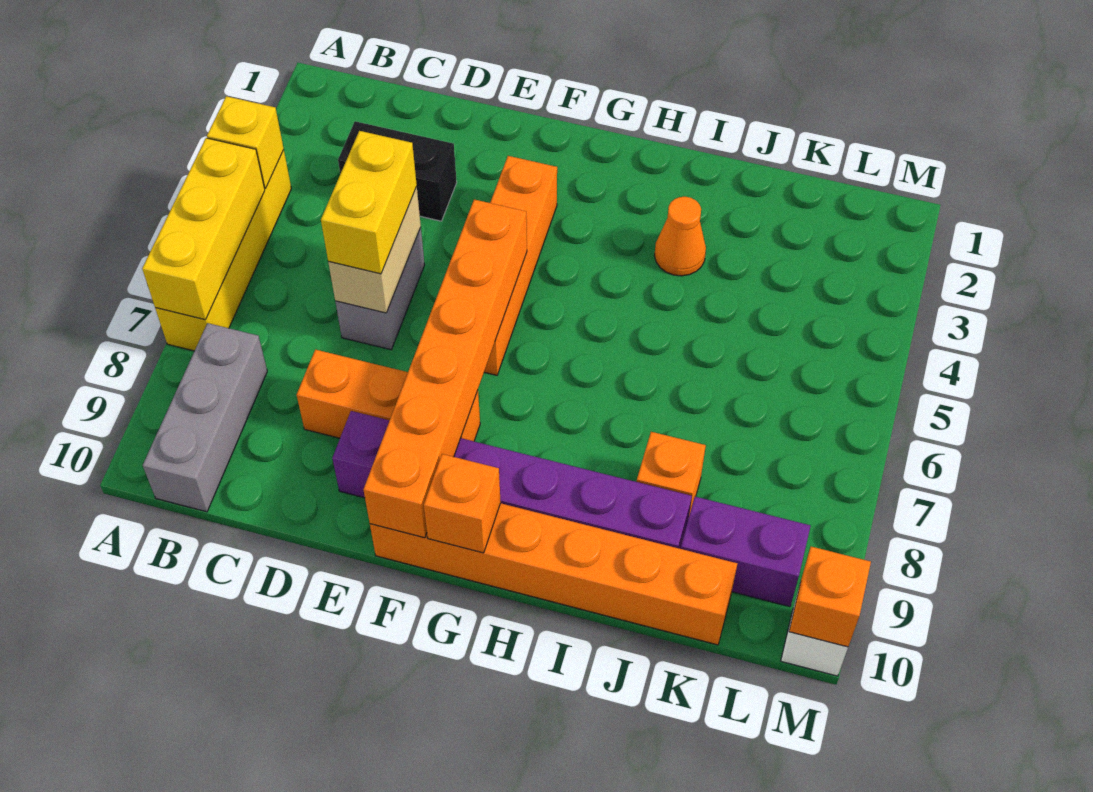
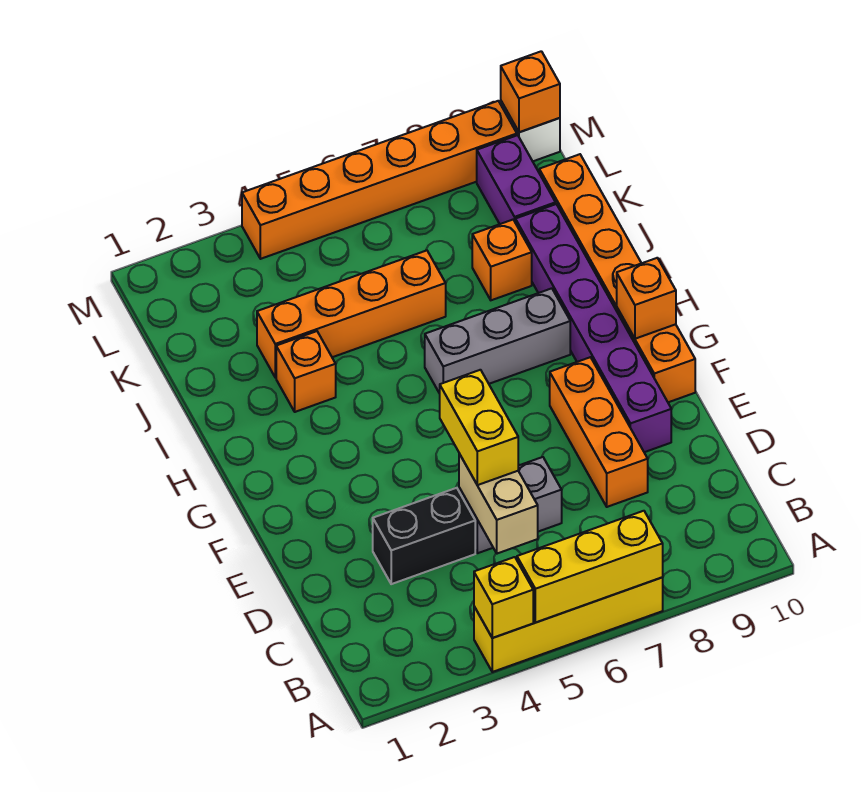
grey 1x3 brick [143,323,267,512] -> grey 1x3 brick moved to [425,288,570,393]
black 1x2 brick [338,121,457,221] -> black 1x2 brick turned to [373,488,475,584]
tan 1x2 brick [328,187,421,313] -> tan 1x2 brick turned to [459,454,538,554]
yellow 1x2 brick [321,131,417,274] -> yellow 1x2 brick turned to [440,370,518,485]
orange 1x4 brick [484,156,557,375] -> orange 1x4 brick moved to [257,250,446,378]
orange 1x6 brick [363,199,527,538] -> orange 1x6 brick moved to [242,101,517,259]
orange 1x1 cone [654,197,706,276] -> orange 1x1 brick [276,331,336,412]

